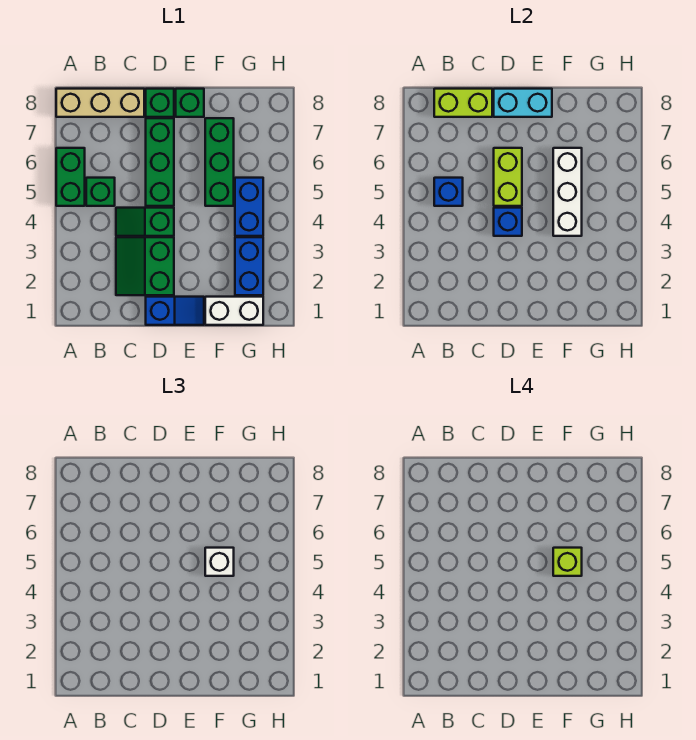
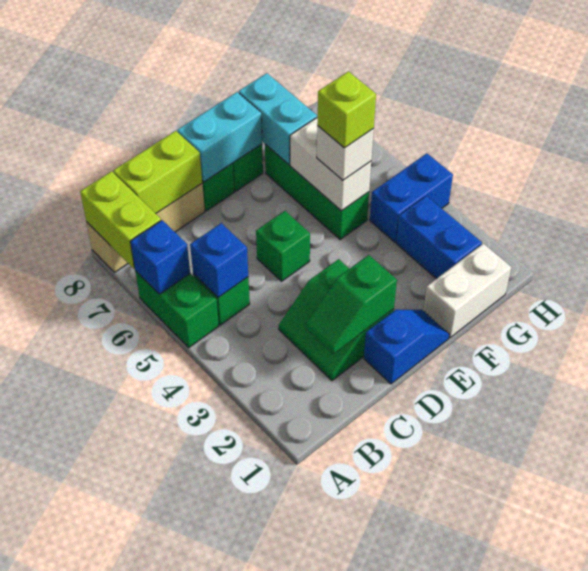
green 1x2 slope [116,208,174,236] -> green 1x2 slope moved to [306,255,397,354]
blue 1x1 brick [494,208,522,236] -> blue 1x1 brick moved to [130,220,190,294]
green 1x3 brick [146,118,174,206] -> green 1x1 brick [256,211,310,281]
lime 1x2 brick [494,148,522,206] -> lime 1x2 brick moved to [80,171,161,269]
white 1x3 brick [553,148,582,236] -> white 1x2 brick [290,117,371,211]
none -> cyan 1x2 brick [239,73,317,165]
blue 1x2 brick [235,178,263,236] -> blue 1x2 brick turned to [370,153,453,242]

